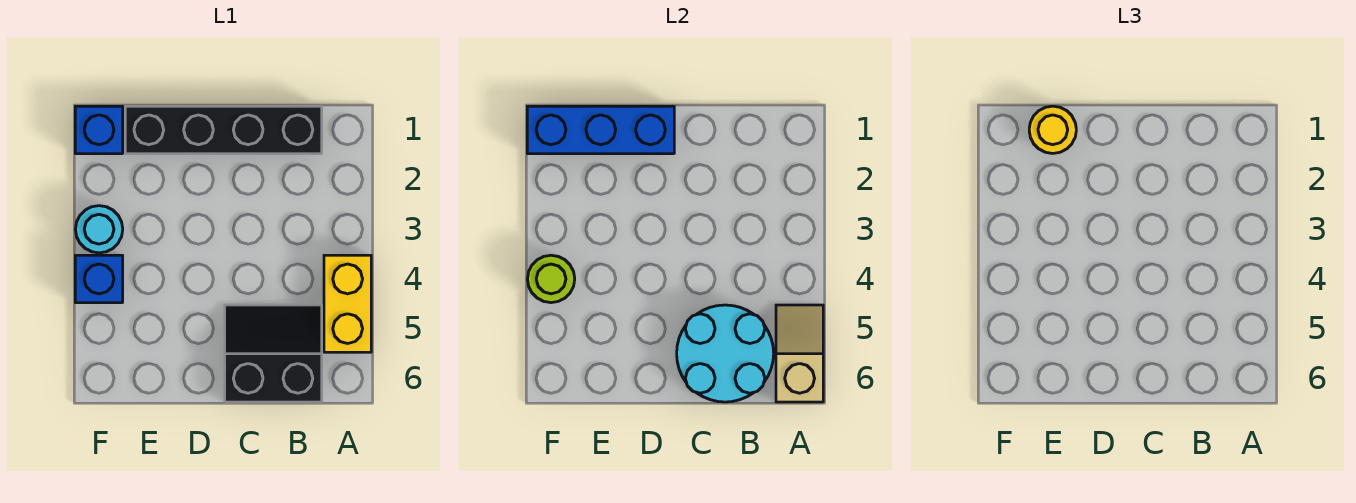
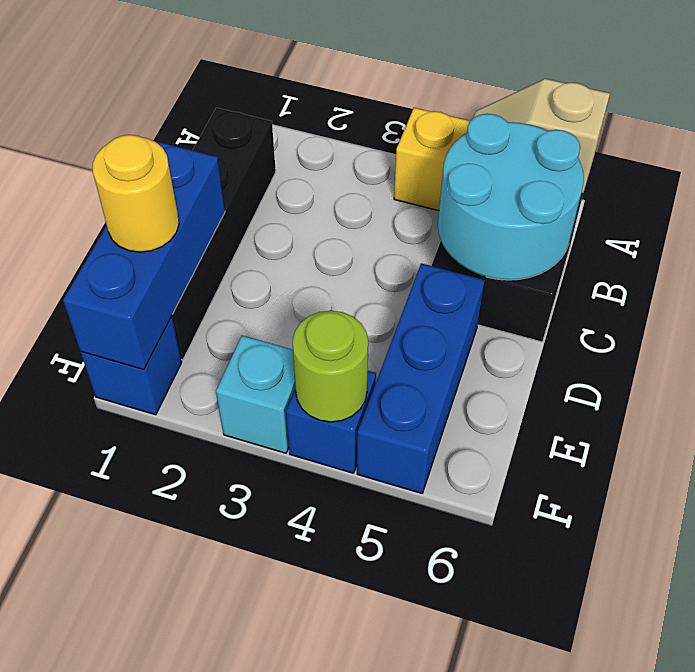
none -> blue 1x3 brick [357,263,485,493]
cyan 1x1 round brick [75,206,123,253] -> cyan 1x1 brick [216,336,296,453]

